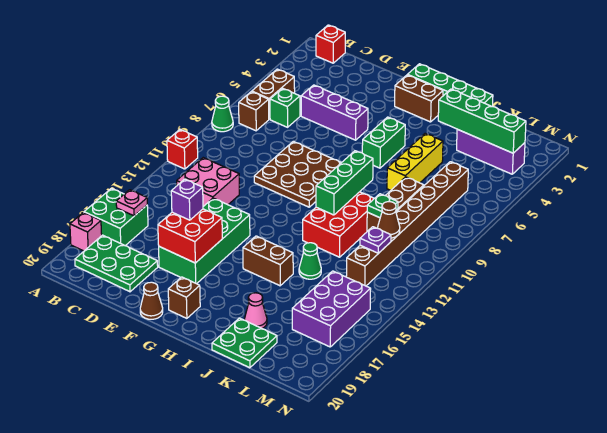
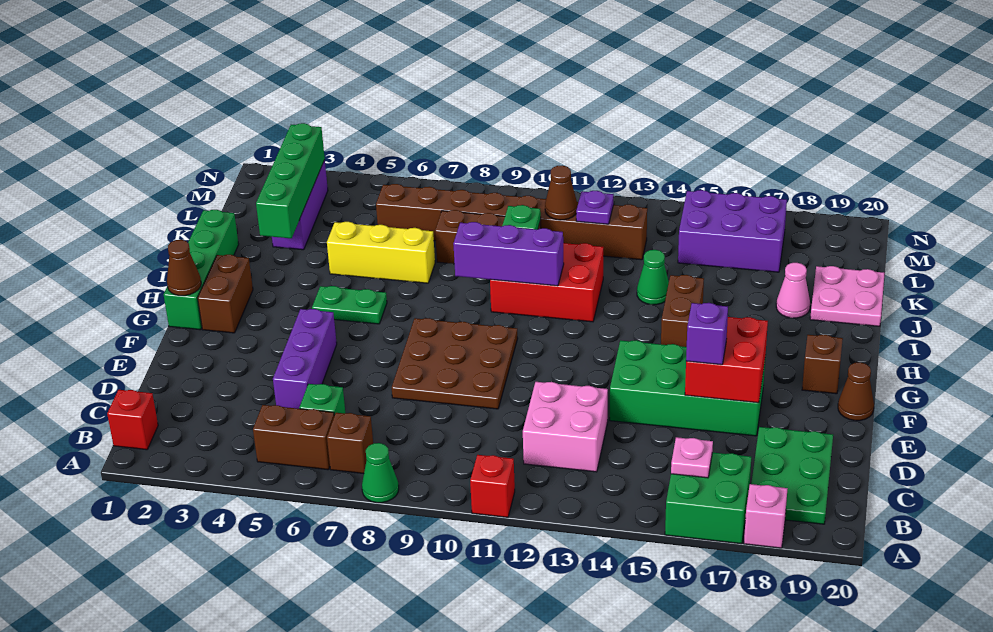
none -> brown 1x1 cone [167,240,201,296]
green 1x2 brick [362,117,405,168] -> green 1x2 plate [312,286,387,324]
green 1x3 brick [316,151,373,215] -> purple 1x3 brick [453,222,564,286]
green 2x2 plate [212,318,277,368] -> pink 2x2 plate [810,266,885,326]

